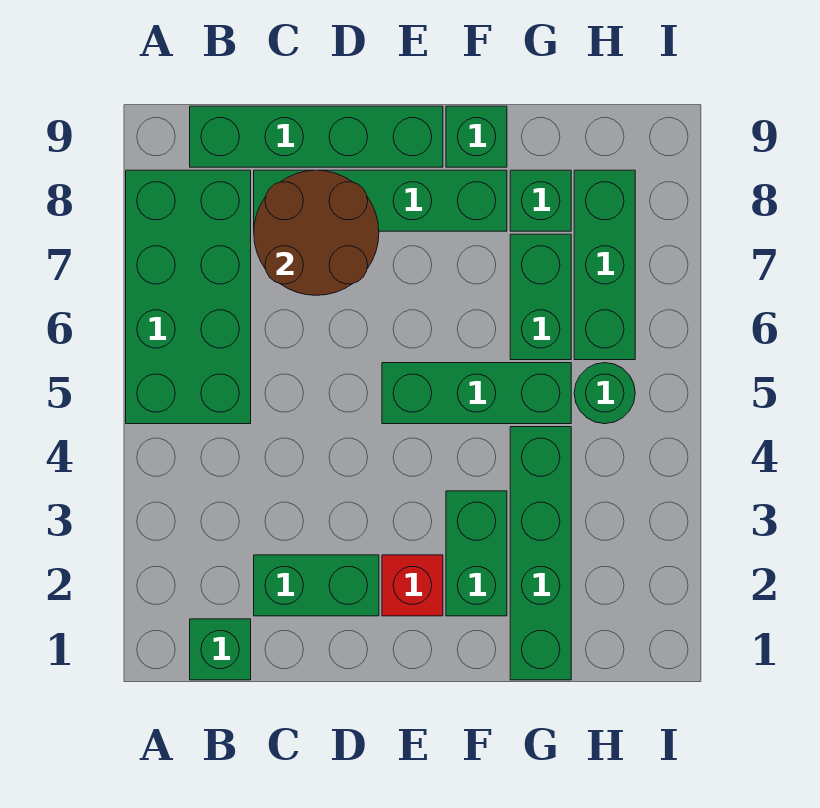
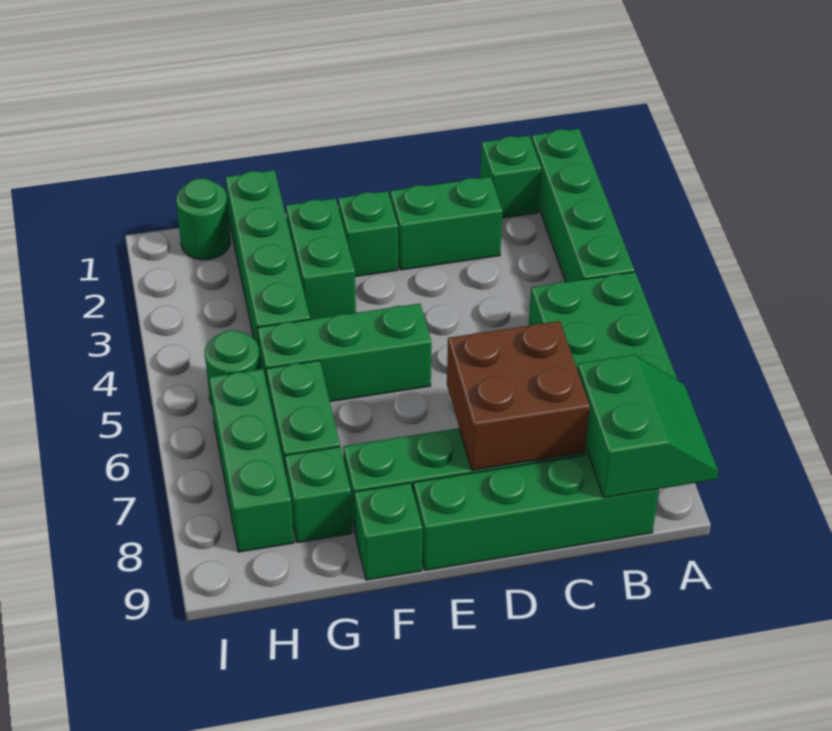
none -> green 1x4 brick [532,129,635,282]
none -> green 2x2 slope [577,355,718,498]
brown 2x2 round brick [254,170,379,295] -> brown 2x2 brick [447,321,590,470]
red 1x1 brick [382,555,443,616] -> green 1x1 brick [338,191,398,277]
none -> green 1x1 round brick [176,178,230,260]

